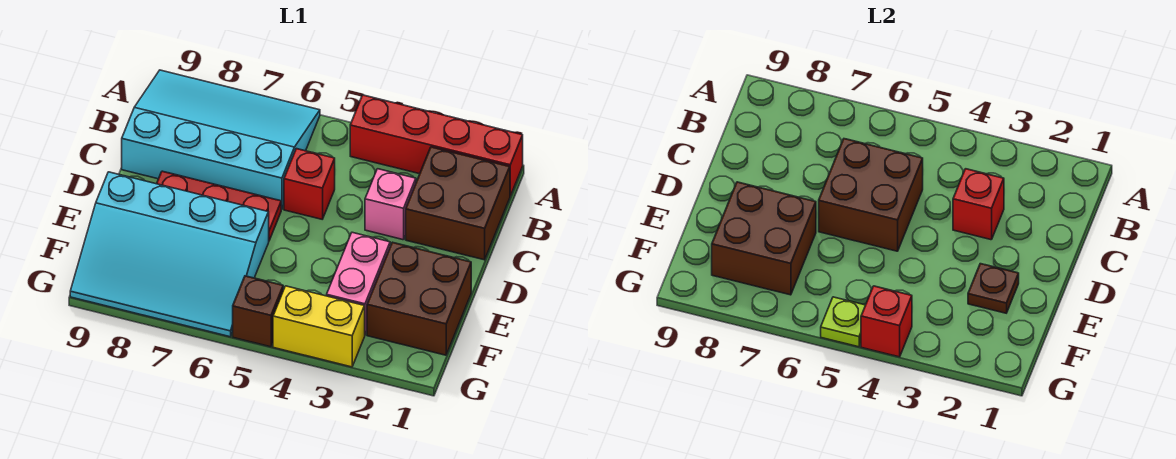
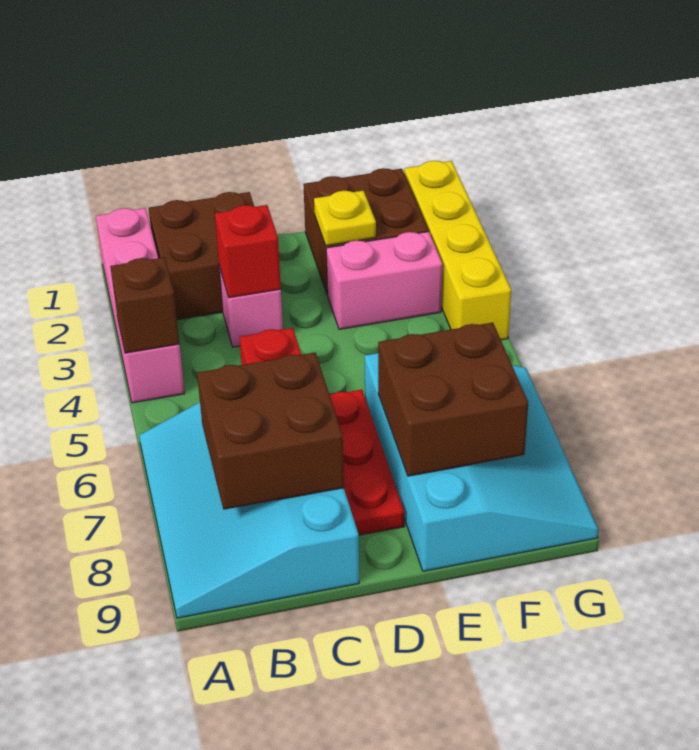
red 1x4 brick [350,95,523,196] -> pink 1x4 brick [96,208,185,403]
brown 2x2 brick [819,139,923,251] -> brown 2x2 brick moved to [197,353,344,510]
brown 1x1 plate [968,264,1019,313] -> yellow 1x1 plate [314,191,376,246]
yellow 1x2 brick [273,286,365,367] -> yellow 1x4 brick [404,161,511,340]
red 1x1 brick [861,286,912,357] -> none
brown 1x1 brick [233,276,283,347] -> brown 1x1 brick moved to [110,257,179,353]
lime 1x1 plate [821,297,865,347] -> none

